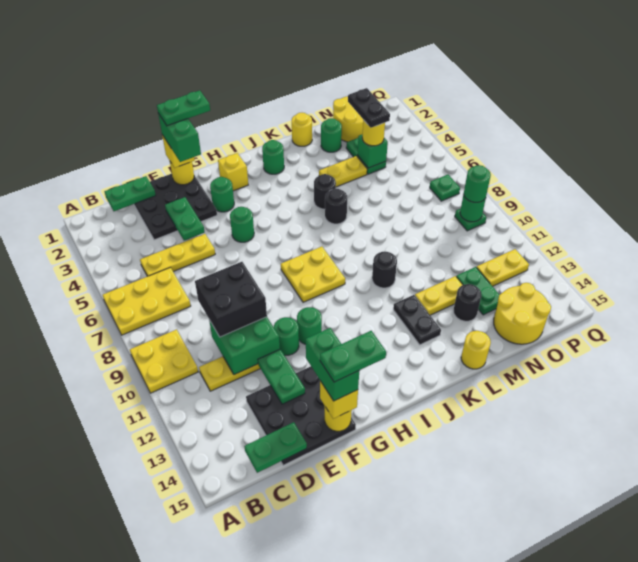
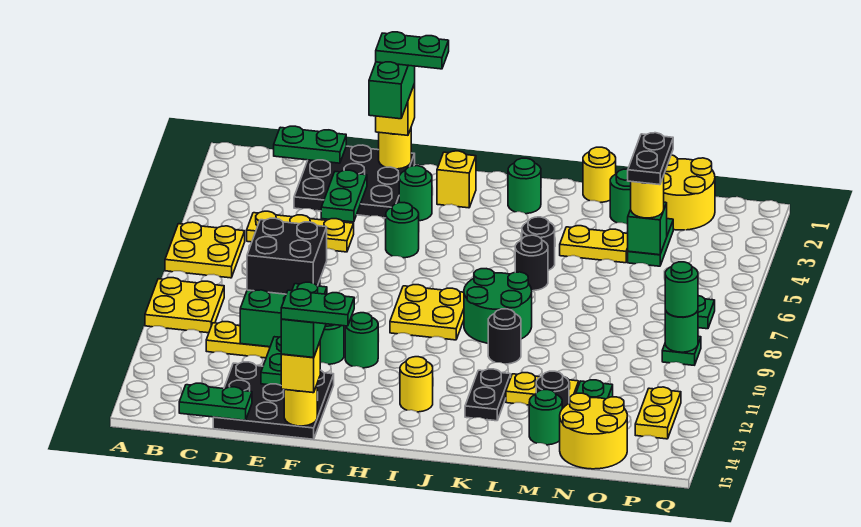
yellow 2x3 plate [103,267,191,335] -> yellow 2x2 plate [165,222,245,278]
none -> green 2x2 round brick [464,269,532,343]
yellow 1x1 round brick [461,331,491,369] -> yellow 1x1 round brick moved to [400,357,433,412]
none -> green 1x1 round brick [529,390,562,445]
yellow 1x2 plate [477,249,529,286] -> yellow 1x2 plate turned to [635,387,681,439]

